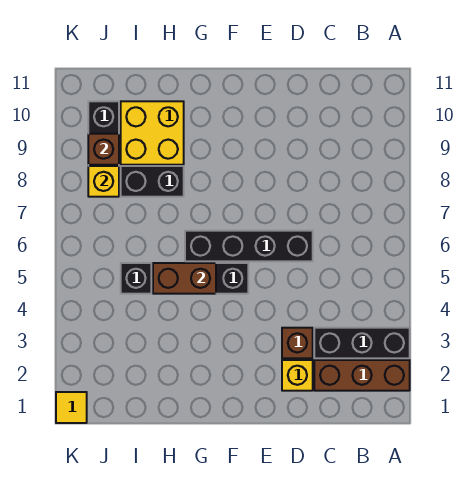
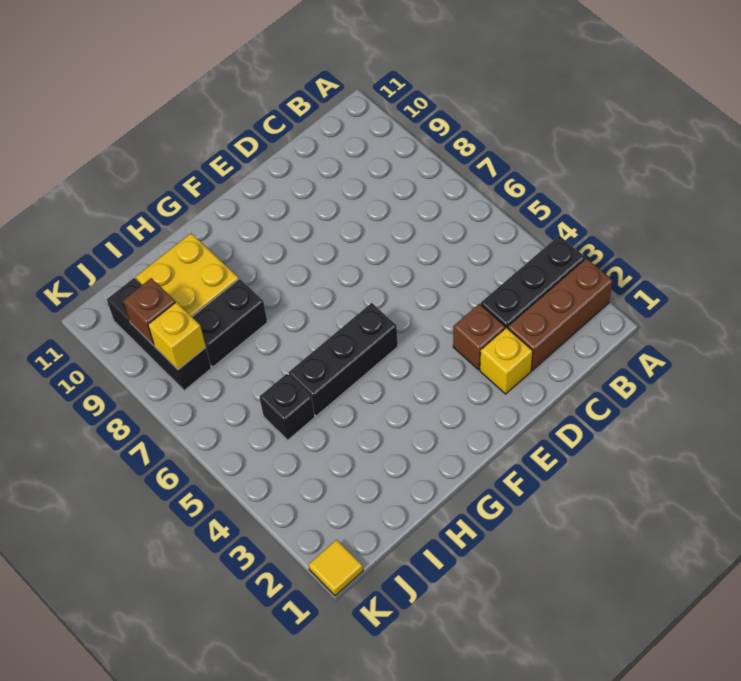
black 1x4 brick [185,231,313,261] -> none
brown 1x2 brick [153,263,216,294] -> none

